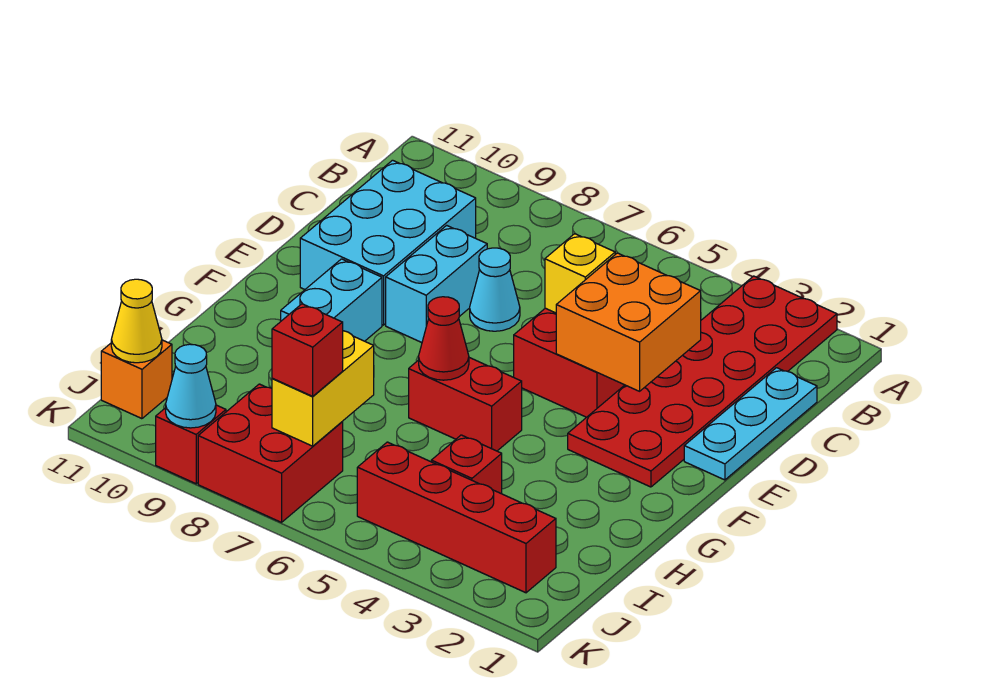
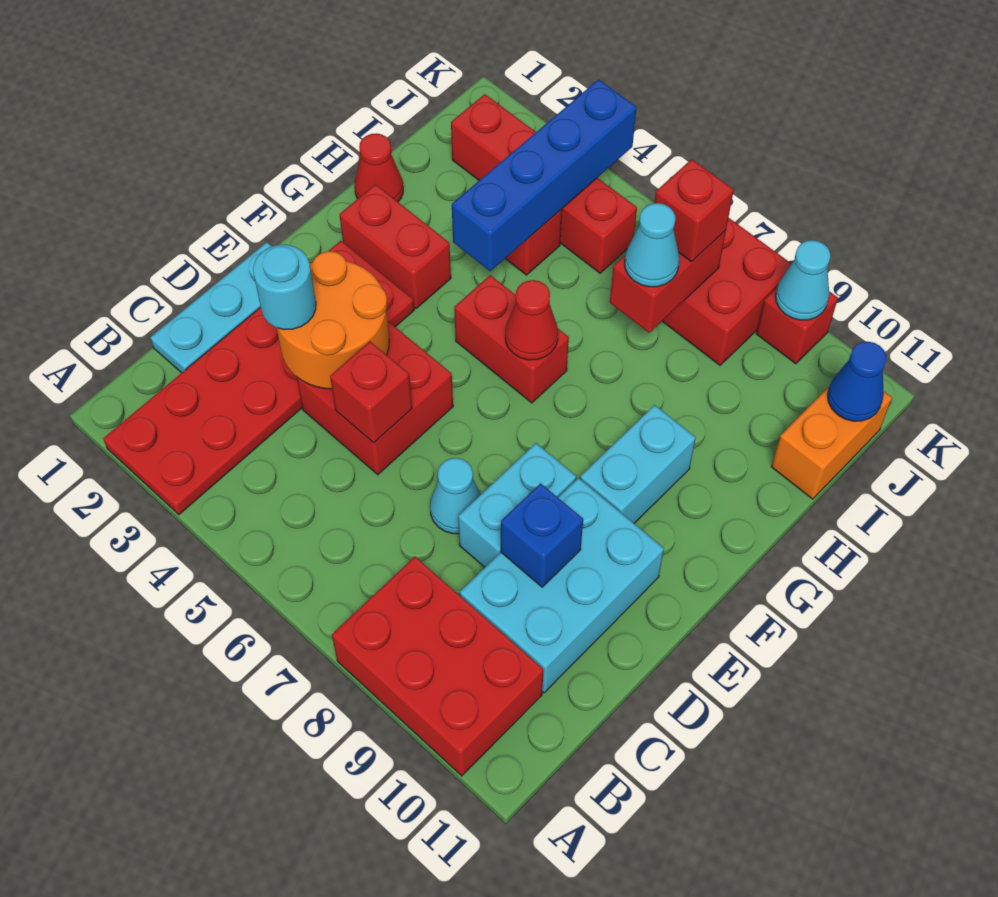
none -> red 2x3 brick [332,557,544,776]
orange 2x2 brick [556,253,701,391] -> orange 2x2 round brick [277,251,389,389]
none -> cyan 1x1 round brick [253,245,316,330]
yellow 1x1 brick [545,234,615,313] -> red 1x1 brick [330,342,412,443]
none -> blue 1x1 brick [501,483,583,587]
none -> red 1x2 brick [339,184,451,308]
none -> red 1x1 cone [355,133,403,202]
none -> blue 1x4 brick [452,80,637,271]
yellow 1x2 brick [272,331,374,446] -> red 1x2 brick [610,230,726,333]
none -> cyan 1x1 cone [625,203,679,287]
orange 1x1 brick [101,340,172,419] -> orange 1x2 brick [772,386,892,499]
yellow 1x1 cone [111,279,162,363] -> blue 1x1 cone [827,342,886,421]

